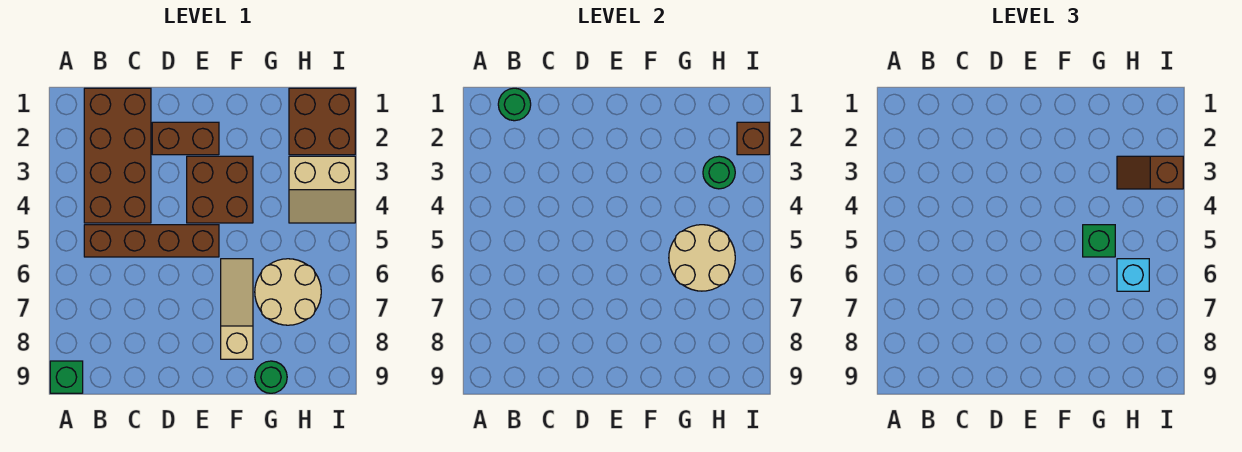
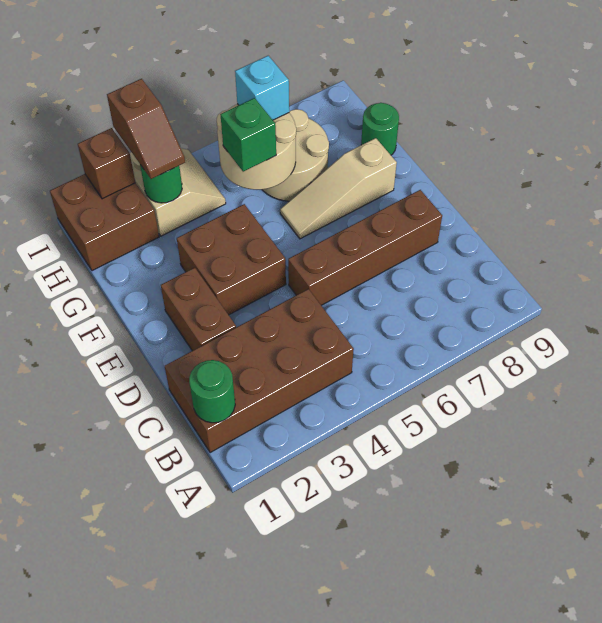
green 1x1 brick [50,361,83,393] -> none
brown 1x4 brick [84,225,219,257] -> brown 1x4 brick turned to [288,190,442,305]

